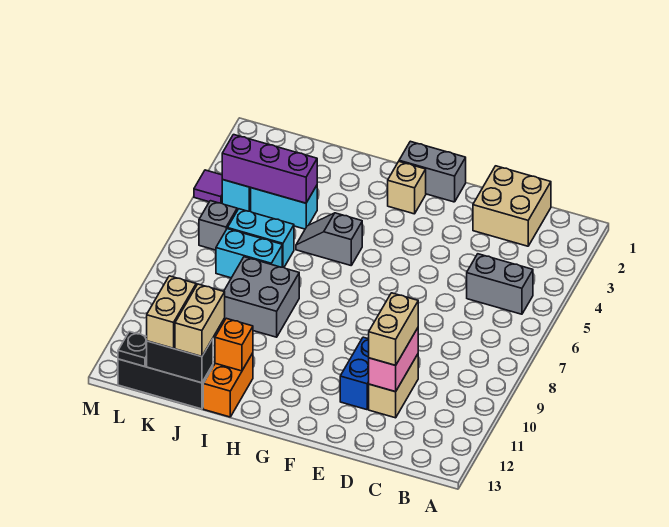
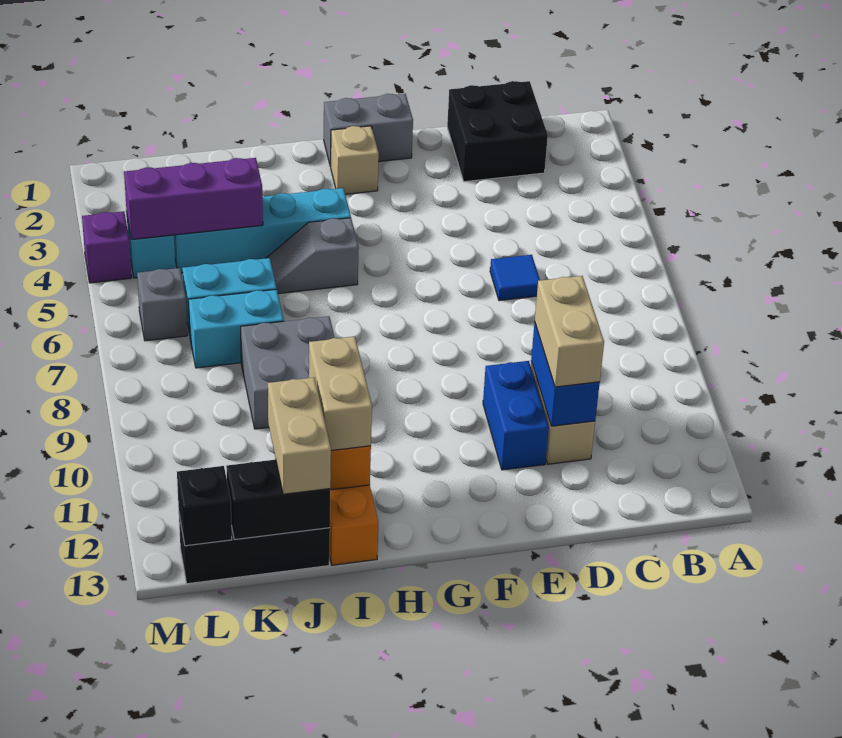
grey 1x2 brick [467,254,533,314] -> none
tan 2x2 brick [473,166,551,246] -> black 2x2 brick [447,81,548,182]
none -> blue 1x1 tile [490,255,540,301]
pink 1x2 brick [369,328,418,392] -> blue 1x2 brick [531,322,600,426]
cyan 1x2 brick [251,186,317,229] -> cyan 1x4 brick [174,188,351,273]
tan 1x2 brick [147,276,196,348] -> tan 1x2 brick moved to [309,337,372,451]
black 1x1 plate [118,332,147,367] -> black 1x1 brick [177,466,232,546]
purple 1x1 tile [194,170,223,203] -> purple 1x1 brick [82,211,132,283]

